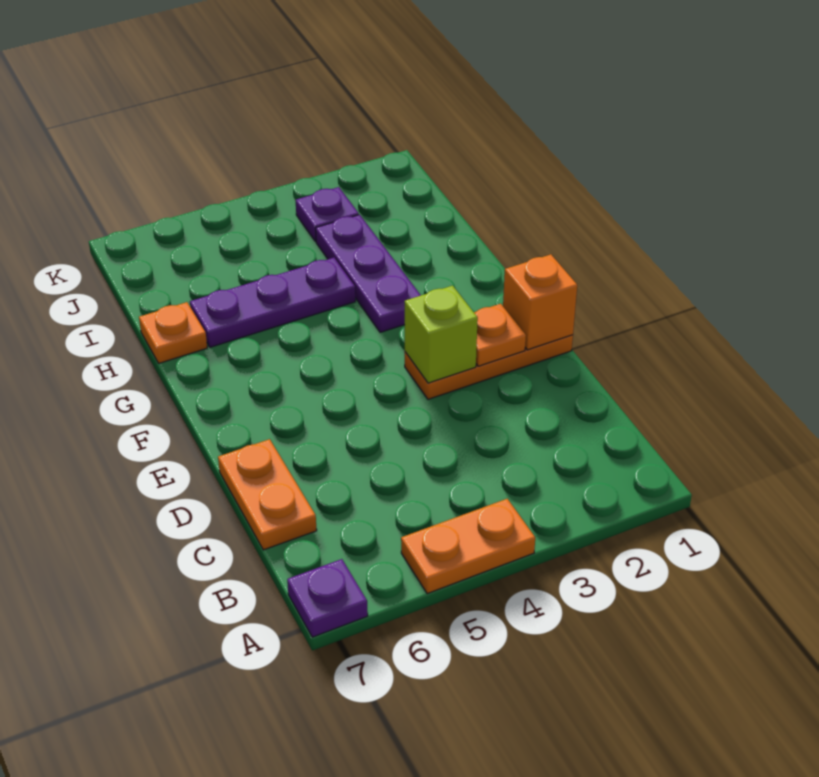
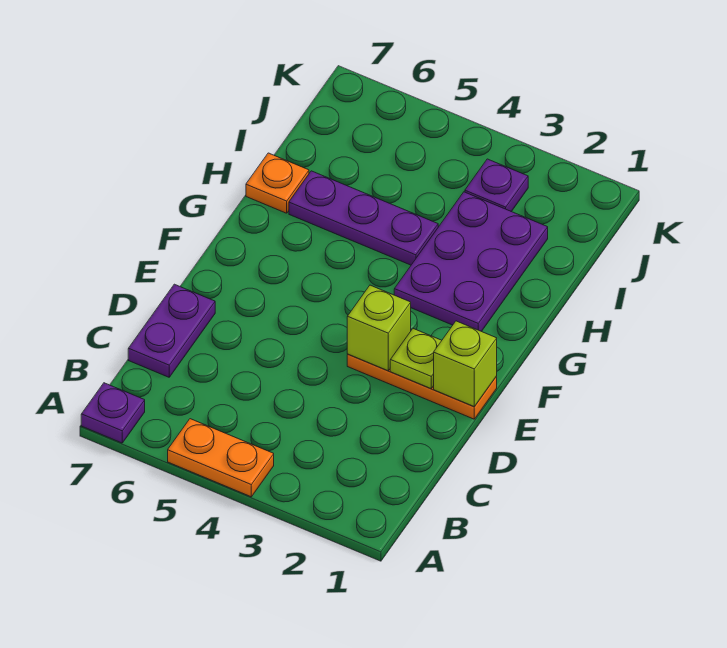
orange 1x2 plate [218,439,317,550] -> purple 1x2 plate [128,284,215,377]
orange 1x1 brick [503,254,577,350] -> lime 1x1 brick [434,321,497,407]
orange 1x1 plate [474,304,526,366] -> lime 1x1 plate [390,329,442,388]
purple 1x3 plate [316,215,421,332] -> purple 2x3 plate [394,192,548,331]

